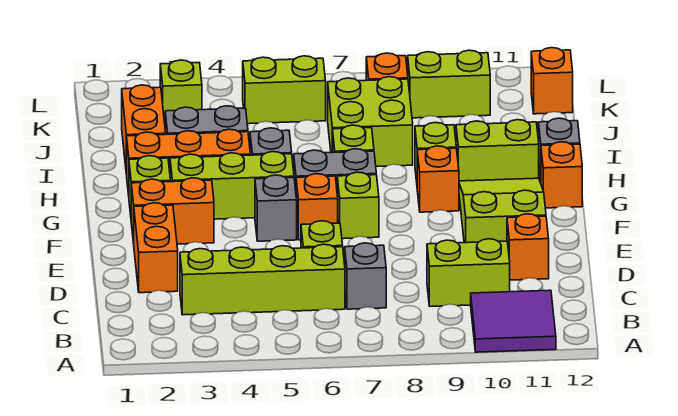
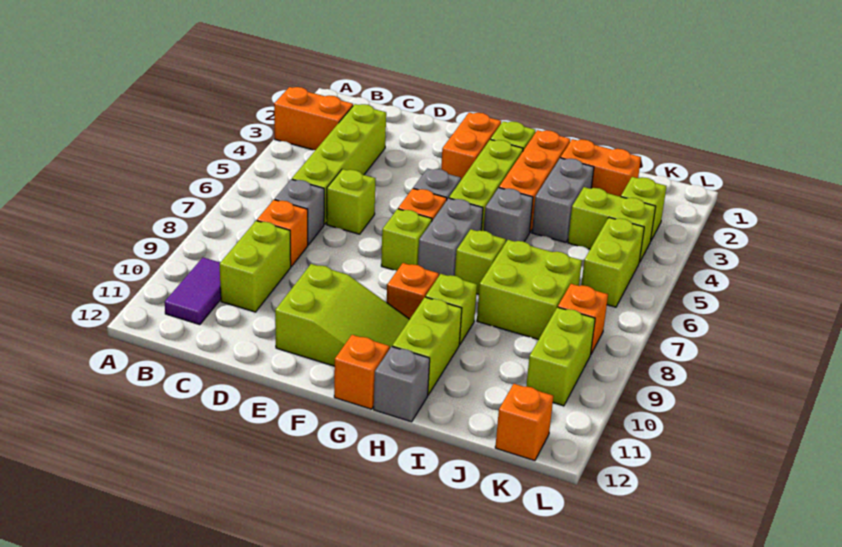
purple 2x2 tile [471,290,556,352] -> purple 1x2 tile [165,258,221,325]
orange 1x2 brick [134,203,178,293] -> orange 1x2 brick moved to [274,87,353,150]
orange 1x1 brick [507,214,549,280] -> orange 1x1 brick moved to [257,200,308,267]
none -> lime 1x2 brick [568,187,656,263]

